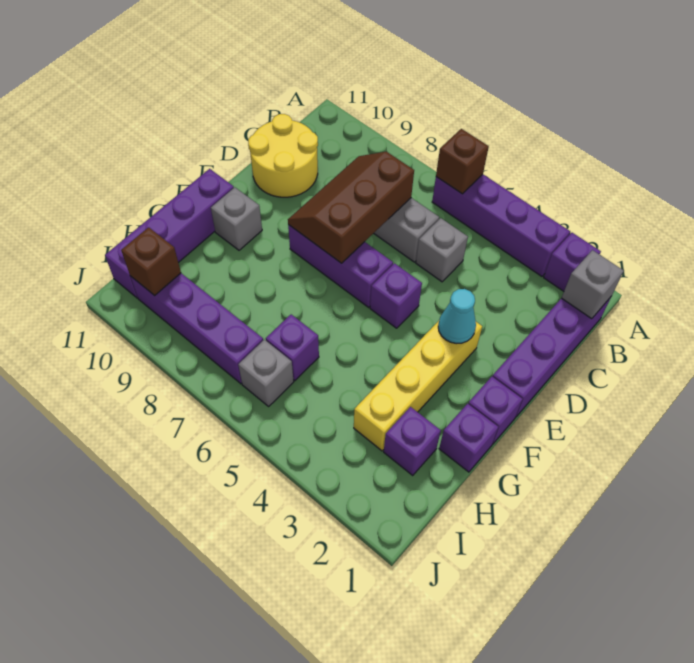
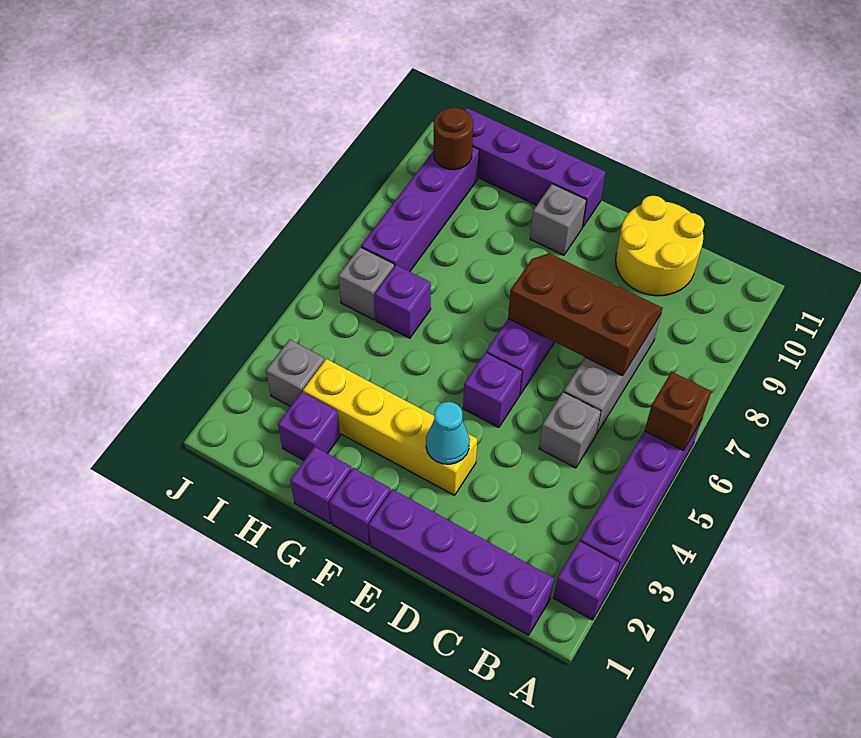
grey 1x1 brick [562,250,624,319] -> grey 1x1 brick moved to [266,339,325,406]
brown 1x1 brick [121,227,181,296] -> brown 1x1 round brick [434,107,473,170]

